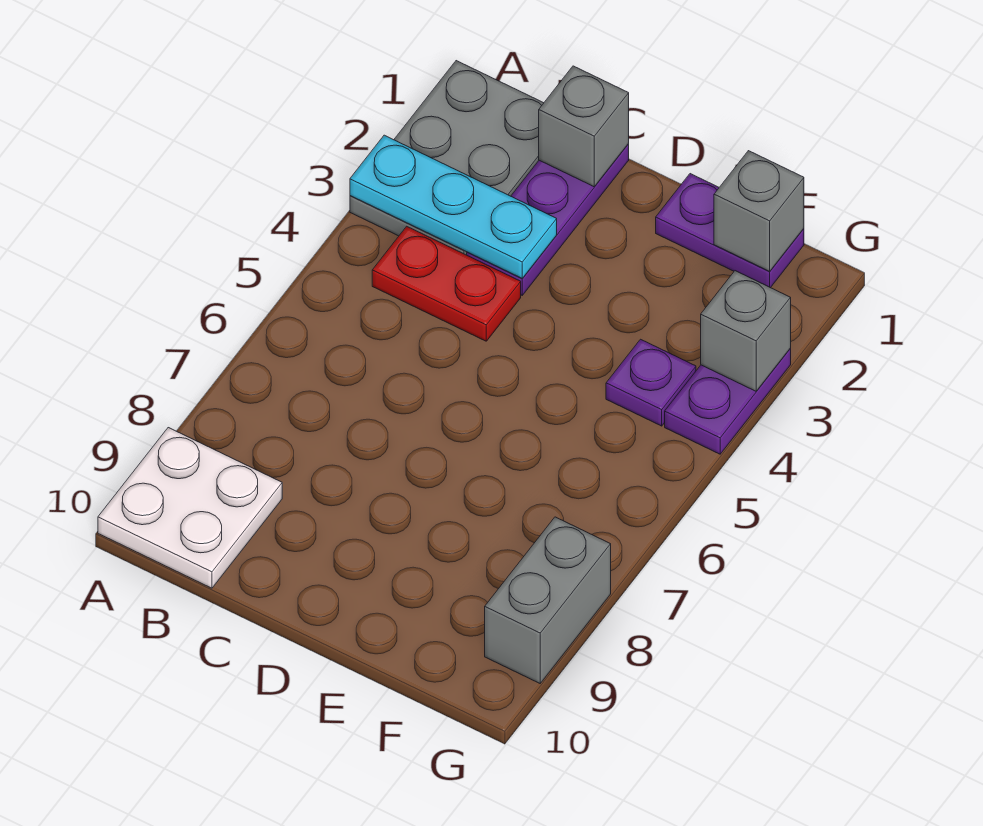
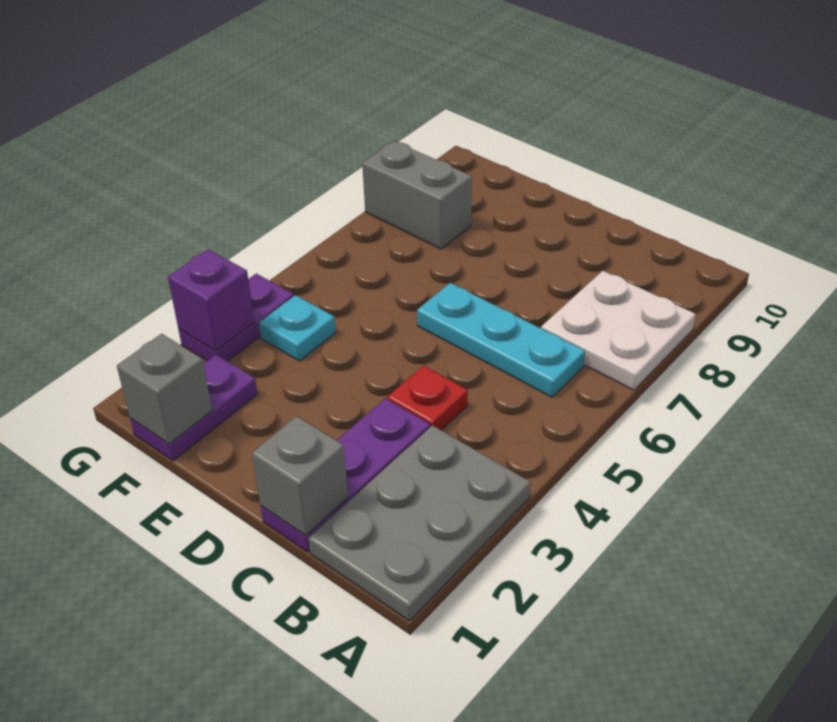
cyan 1x3 plate [350,135,557,278] -> cyan 1x3 plate moved to [417,283,585,397]
white 2x2 plate [98,428,282,588] -> white 2x2 plate moved to [541,271,696,390]
red 1x2 plate [372,226,521,341] -> red 1x1 plate [387,366,468,430]
purple 1x2 plate [656,174,804,288] -> purple 1x2 plate turned to [130,355,257,461]
purple 1x1 plate [606,339,696,426] -> cyan 1x1 plate [259,295,336,361]
grey 1x1 brick [701,271,791,391] -> purple 1x1 brick [168,249,255,351]
grey 1x2 brick [485,517,611,683] -> grey 1x2 brick turned to [362,141,472,249]

